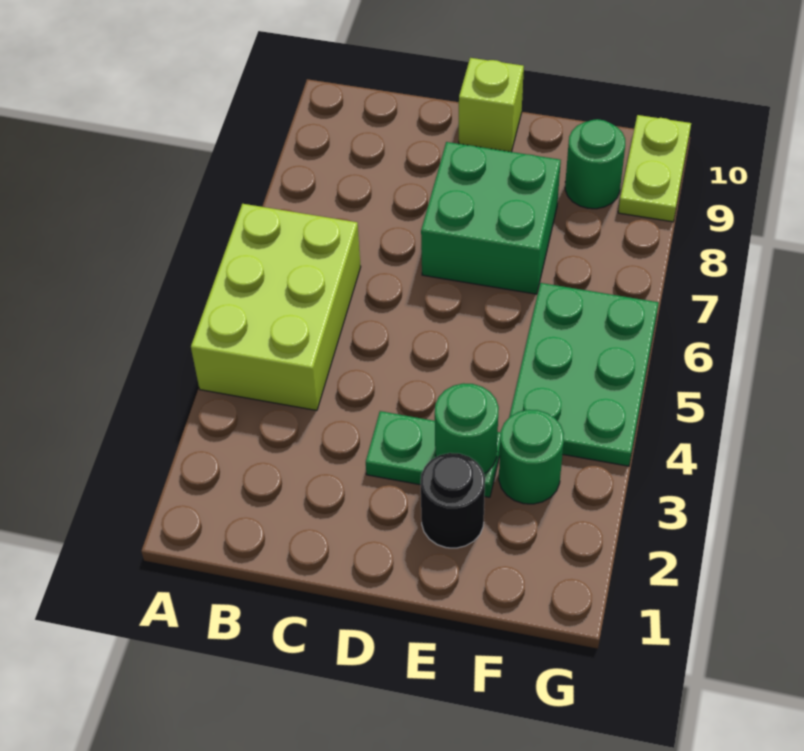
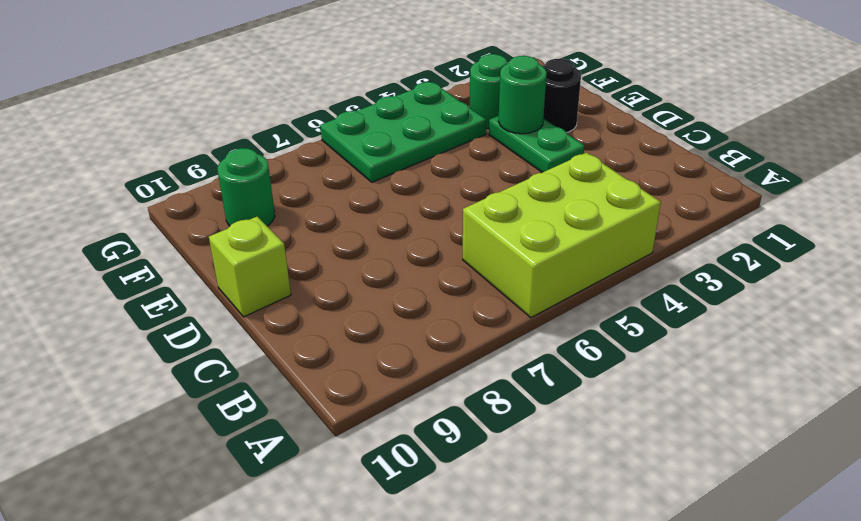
green 2x2 brick [421,142,561,294] -> none
lime 1x2 plate [618,115,691,222] -> none

